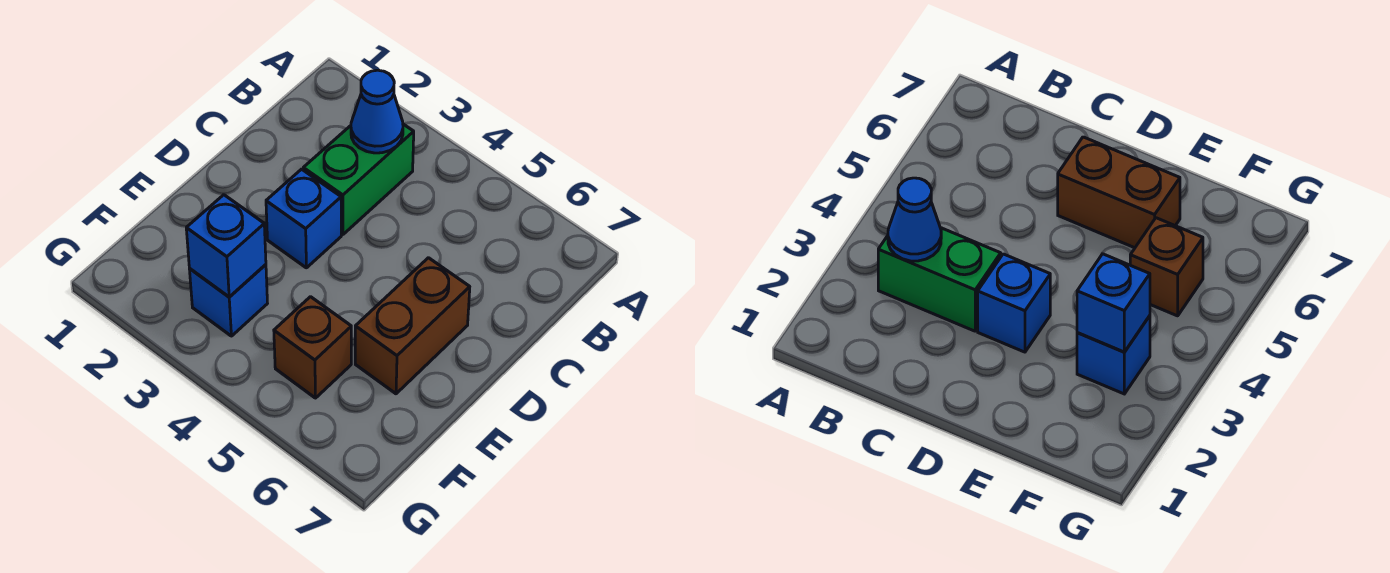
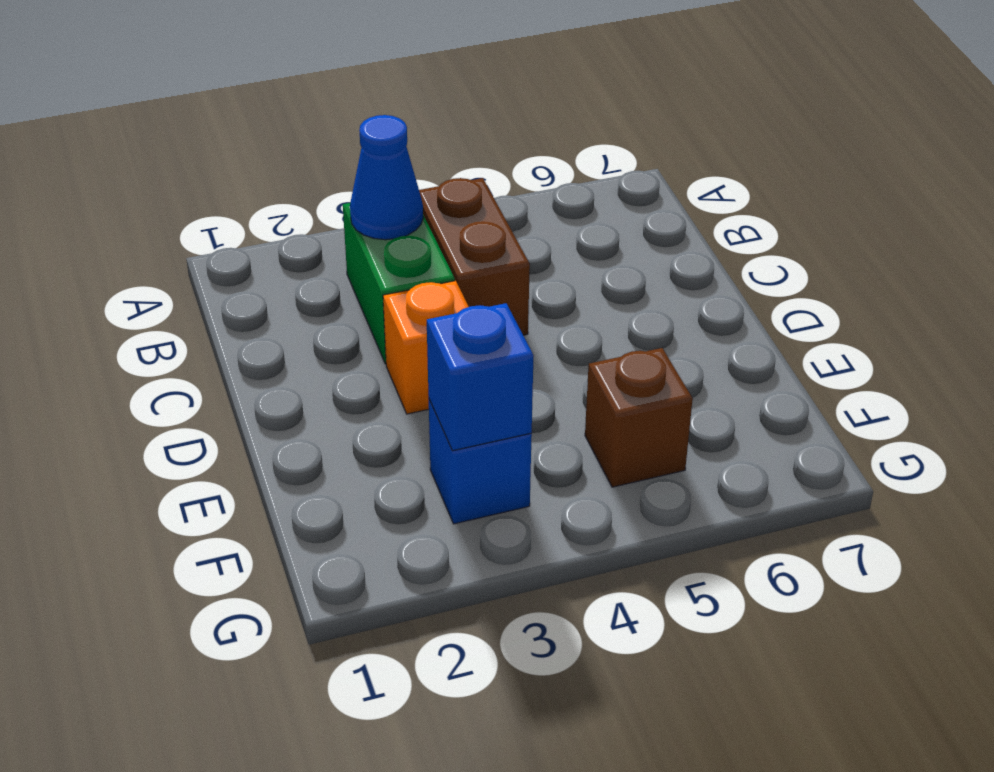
blue 1x1 brick [266,169,341,268] -> orange 1x1 brick [383,281,469,414]
brown 1x2 brick [355,258,470,394] -> brown 1x2 brick moved to [419,178,530,335]

